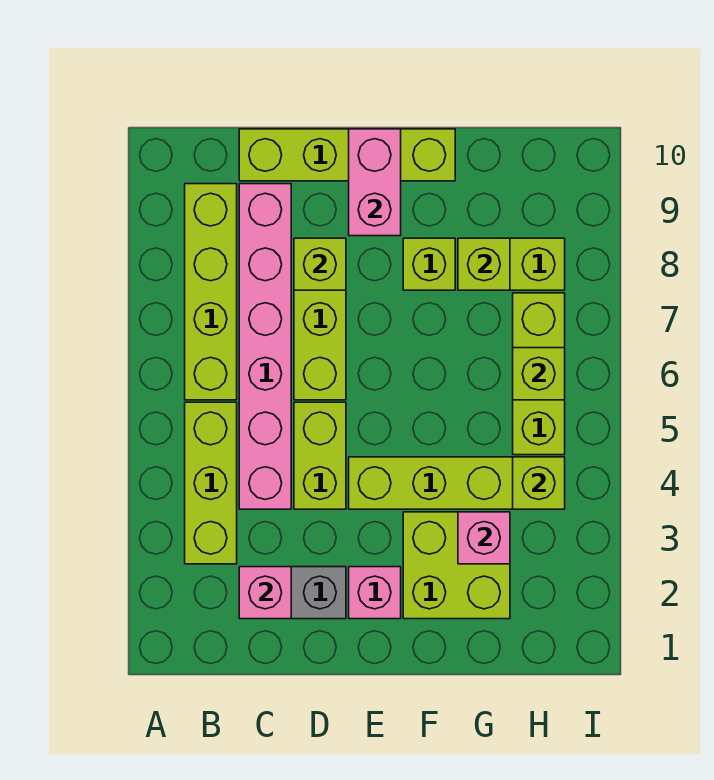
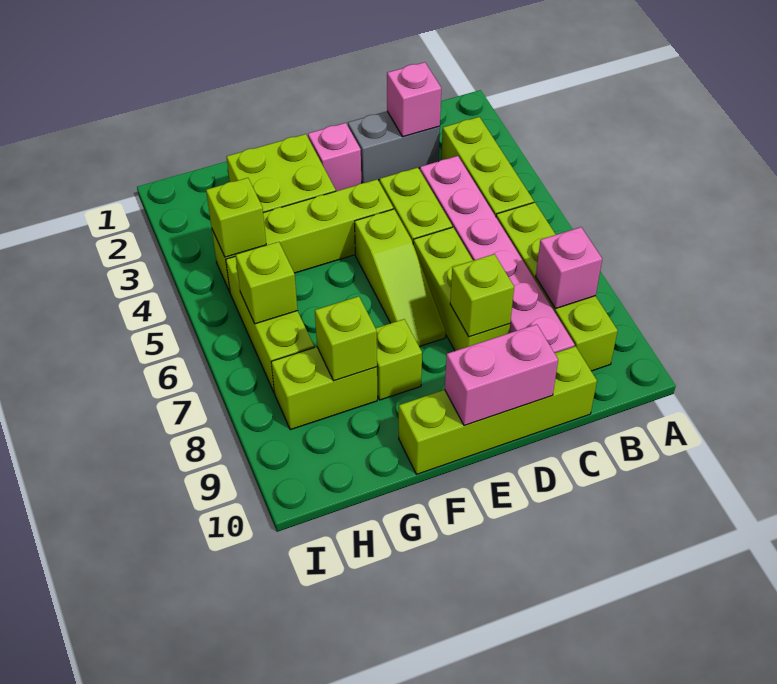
none -> lime 1x3 slope [355,209,446,347]
pink 1x2 brick [349,129,401,236] -> pink 1x2 brick turned to [445,324,558,426]
pink 1x1 brick [458,512,510,564] -> pink 1x1 brick moved to [536,227,602,309]

